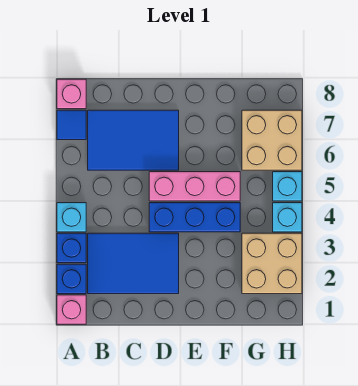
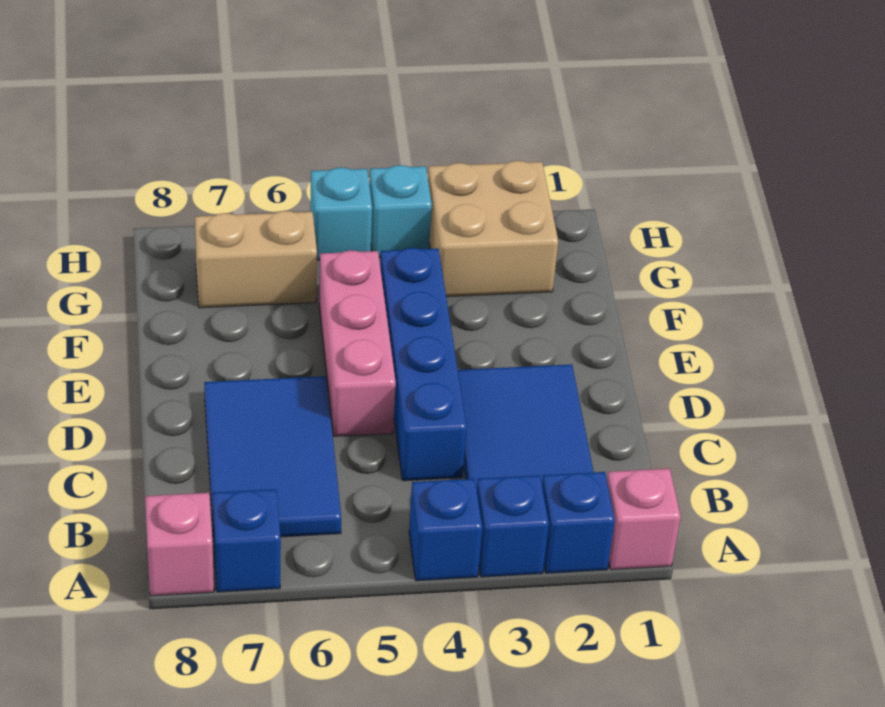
cyan 1x1 brick [57,203,86,232] -> blue 1x1 brick [409,479,482,581]
blue 1x1 tile [57,110,86,140] -> blue 1x1 brick [213,489,281,592]
blue 1x3 brick [149,203,240,232] -> blue 1x4 brick [380,248,467,481]
tan 2x2 brick [242,110,302,170] -> tan 1x2 brick [195,211,317,308]

